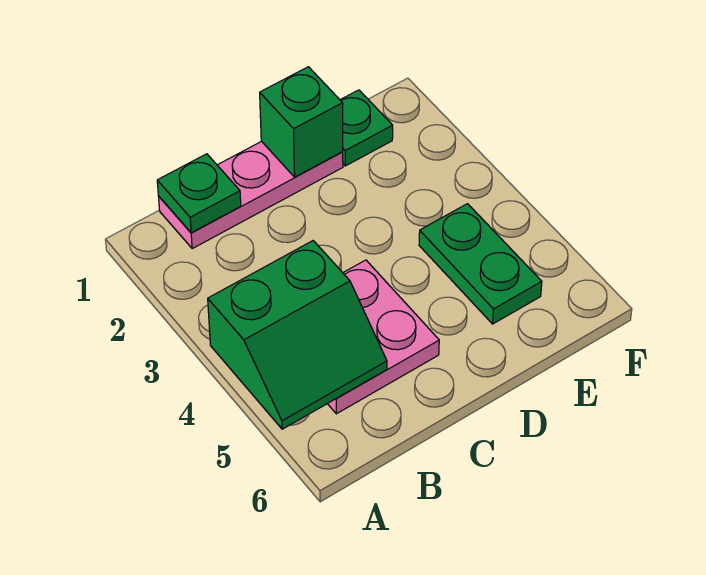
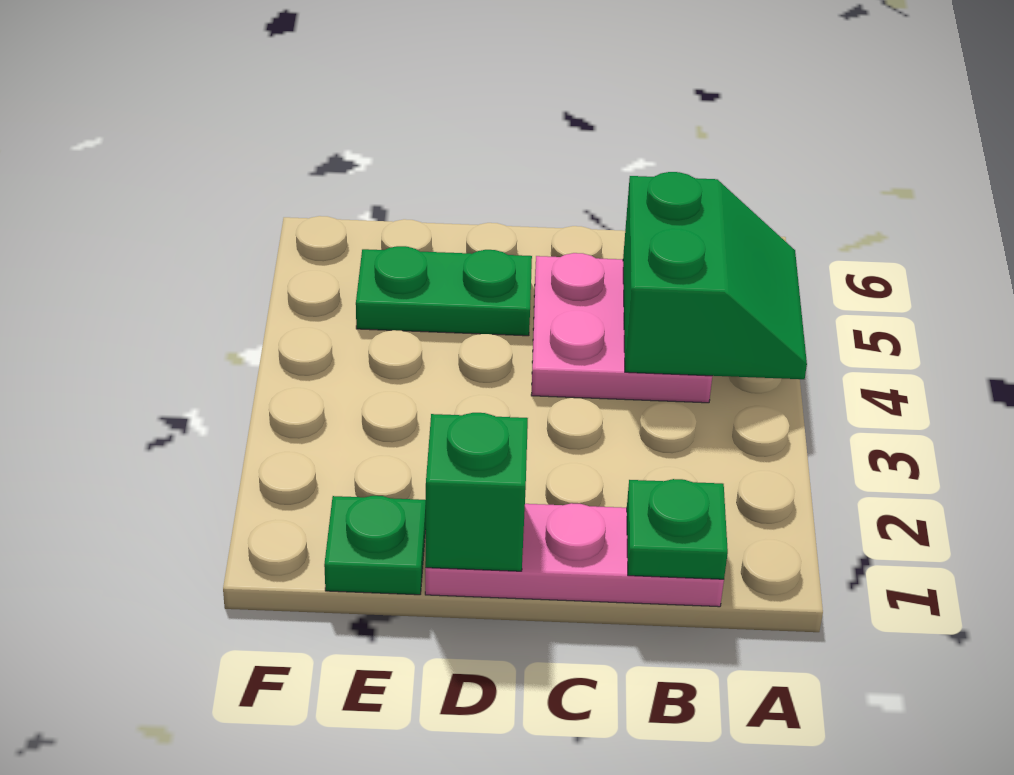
green 2x2 slope [208,241,387,429] -> green 2x2 slope turned to [623,172,807,379]
green 1x2 plate [419,204,542,324] -> green 1x2 plate turned to [356,246,532,336]

